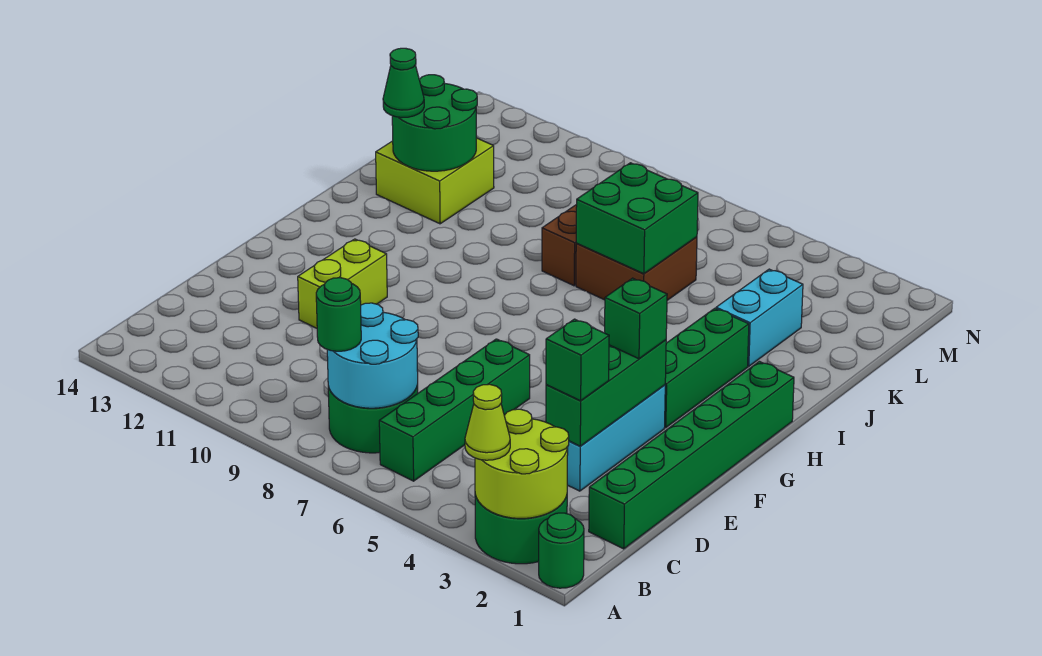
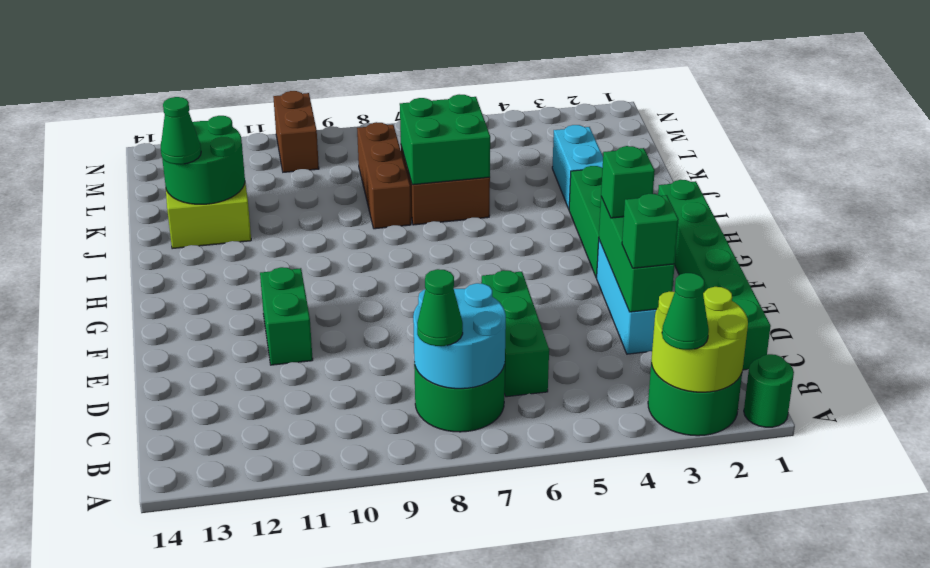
lime 1x1 cone [465,384,510,460] -> green 1x1 cone [662,273,709,350]
green 1x4 brick [379,339,530,481] -> green 1x3 brick [481,270,549,397]
green 1x1 round brick [316,278,361,351] -> green 1x1 cone [417,269,463,346]
lime 1x2 brick [298,239,387,328] -> green 1x2 brick [260,267,313,365]
none -> brown 1x2 brick [273,91,319,172]

